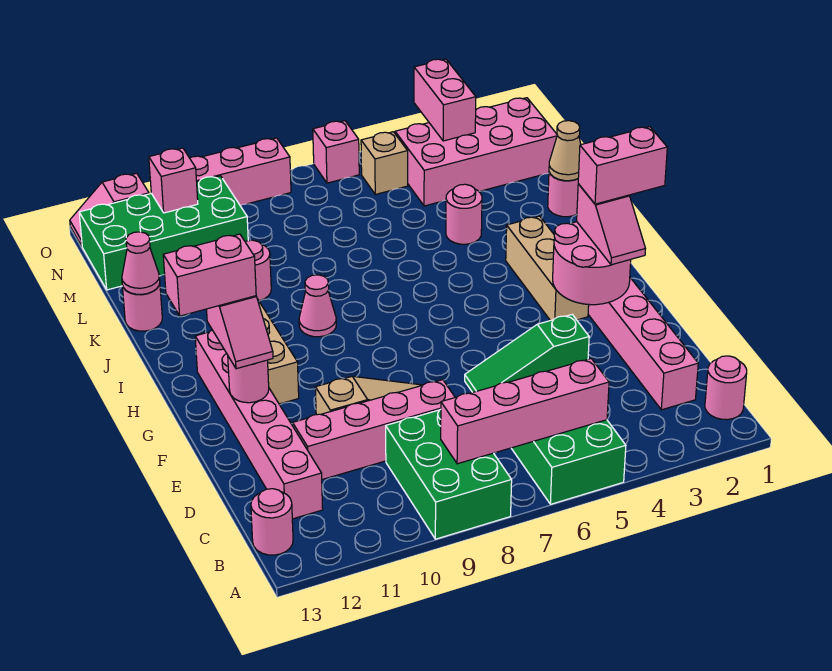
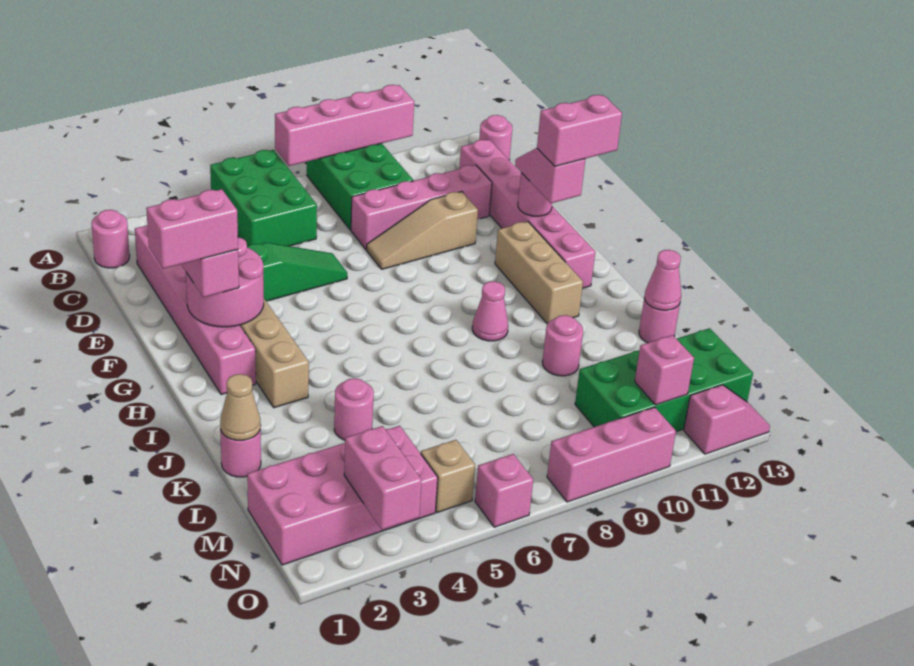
pink 1x4 brick [441,359,609,464] -> pink 1x4 brick moved to [275,85,414,166]

